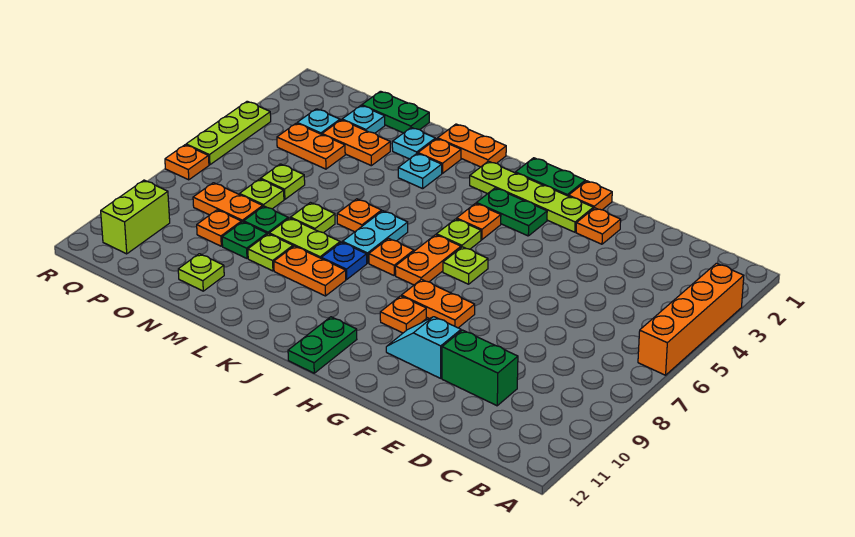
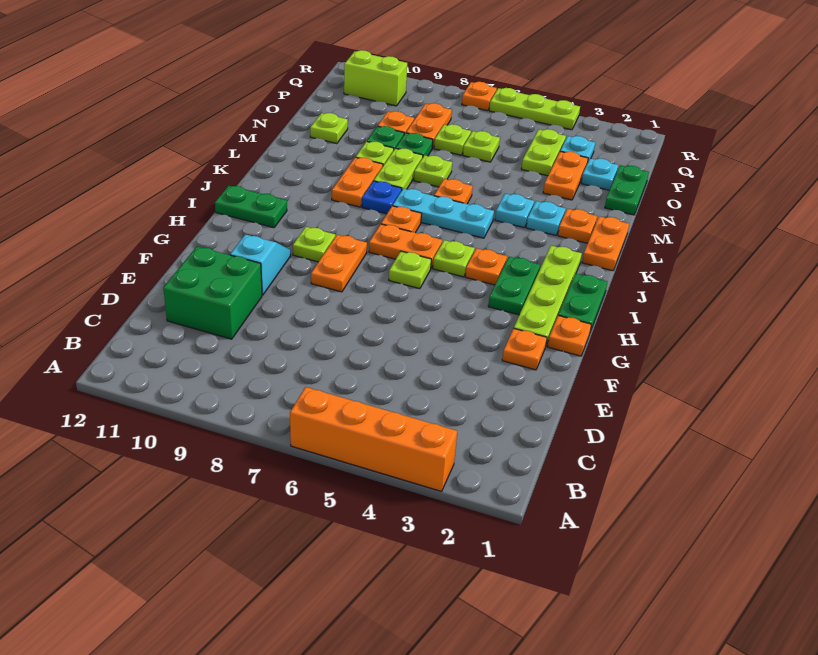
green 1x2 brick [442,330,518,406] -> green 2x2 brick [163,246,262,339]
orange 1x1 plate [380,296,426,333] -> lime 1x1 plate [293,227,335,262]
cyan 1x2 plate [342,211,408,263] -> cyan 1x3 plate [393,188,494,238]
cyan 1x1 plate [392,128,435,159] -> cyan 1x1 plate moved to [495,194,534,228]
orange 1x2 plate [277,123,345,169] -> lime 1x2 plate [521,129,566,176]

